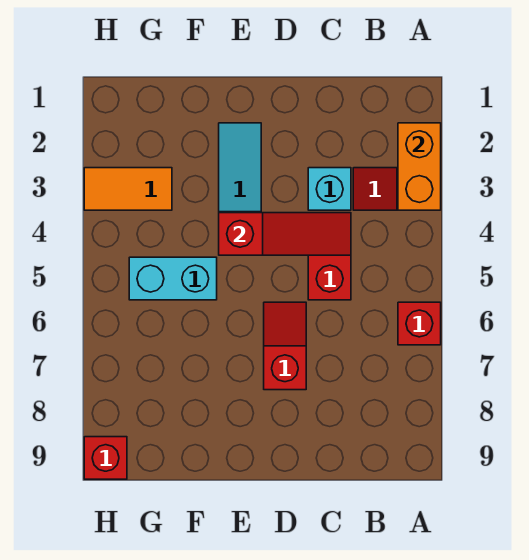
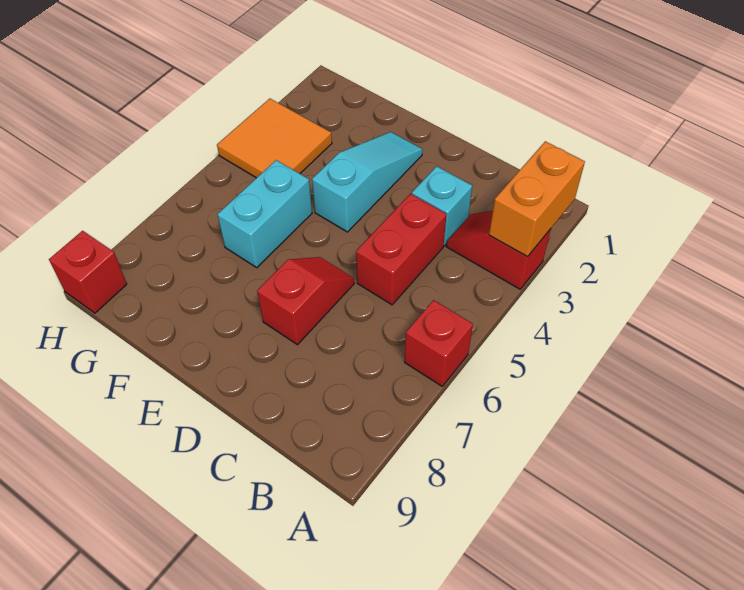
red 1x3 slope [219,213,351,255] -> none
cyan 1x2 brick [129,257,217,300] -> cyan 1x2 brick turned to [218,160,312,268]
orange 1x2 tile [84,168,172,210] -> orange 2x2 tile [217,99,332,178]

